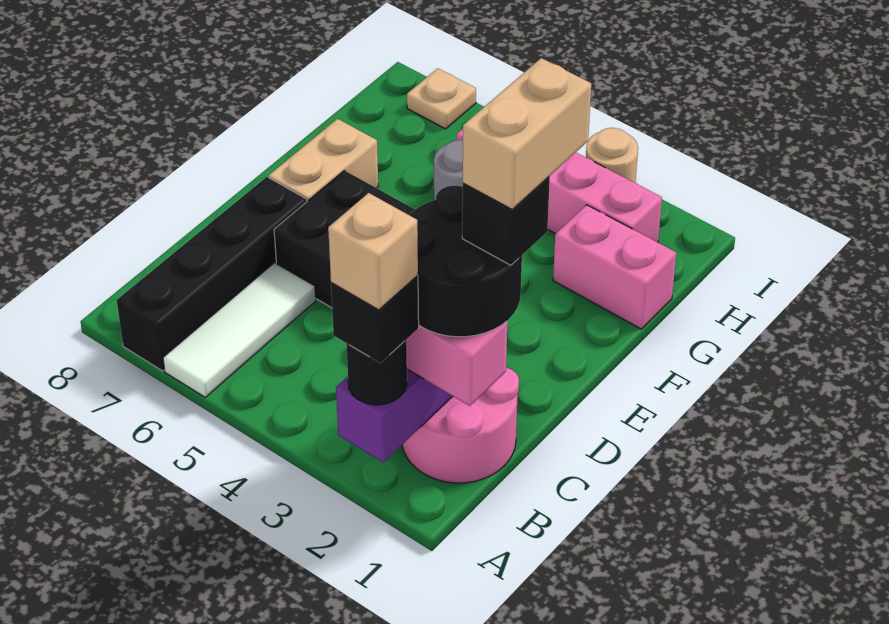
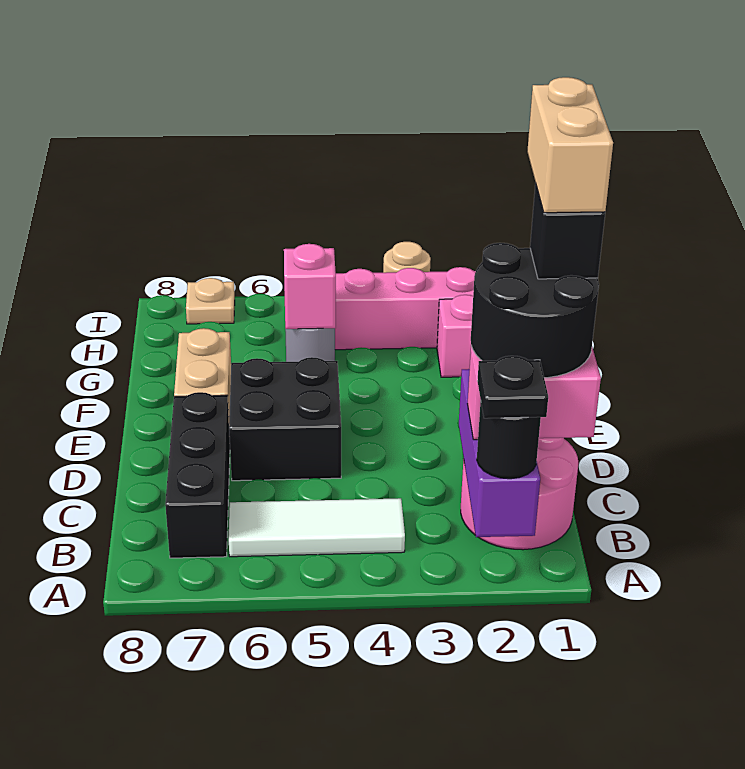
black 1x1 brick [331,275,419,363] -> black 1x1 plate [478,356,548,418]
tan 1x1 brick [328,193,418,310] -> none
white 1x3 tile [163,263,316,397] -> white 1x3 tile turned to [229,498,405,557]
black 1x4 brick [117,177,307,371] -> black 1x3 brick [165,392,230,558]
none -> pink 1x1 brick [284,244,336,329]

